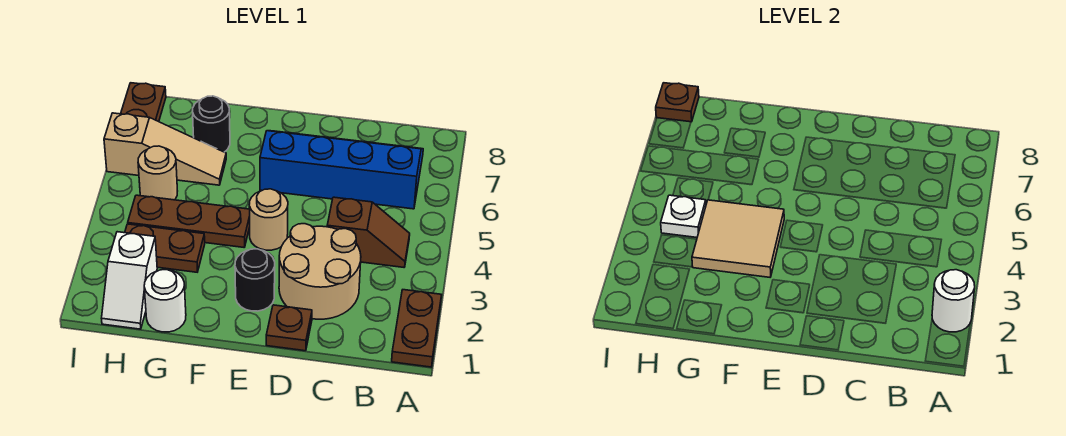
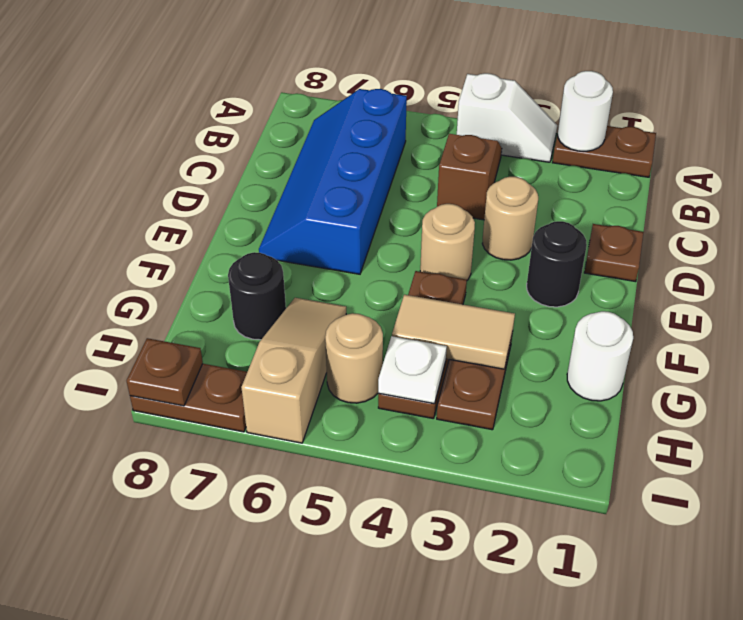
tan 2x2 round brick [279,224,361,319] -> tan 1x1 round brick [482,177,538,260]
tan 2x2 tile [692,200,784,277] -> tan 1x2 tile [392,294,515,369]
white 1x2 slope [102,232,157,329] -> white 1x2 slope moved to [457,73,557,162]

